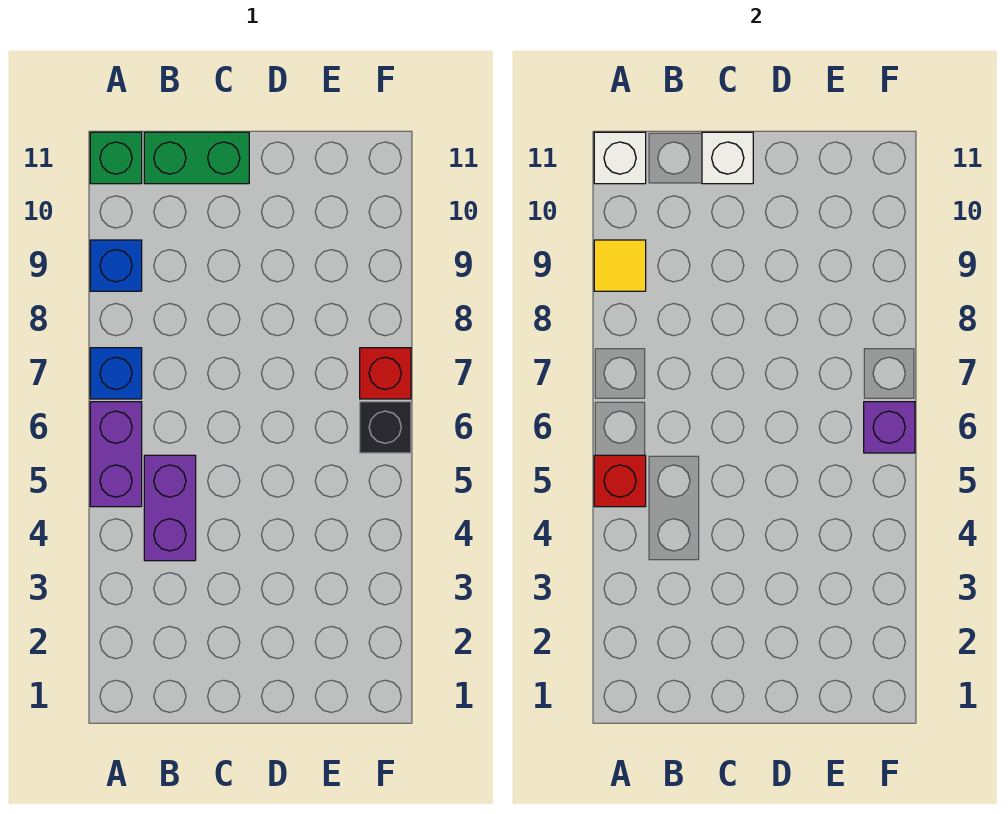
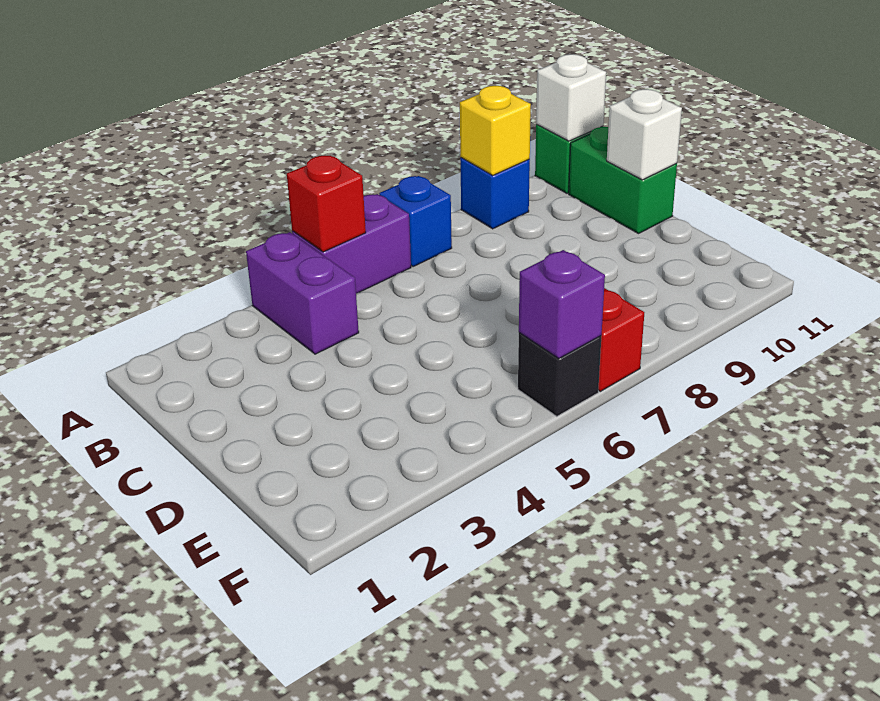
yellow 1x1 tile [594,240,646,291] -> yellow 1x1 brick [460,86,531,175]
purple 1x2 brick [144,455,196,561] -> purple 1x2 brick turned to [246,232,359,354]

